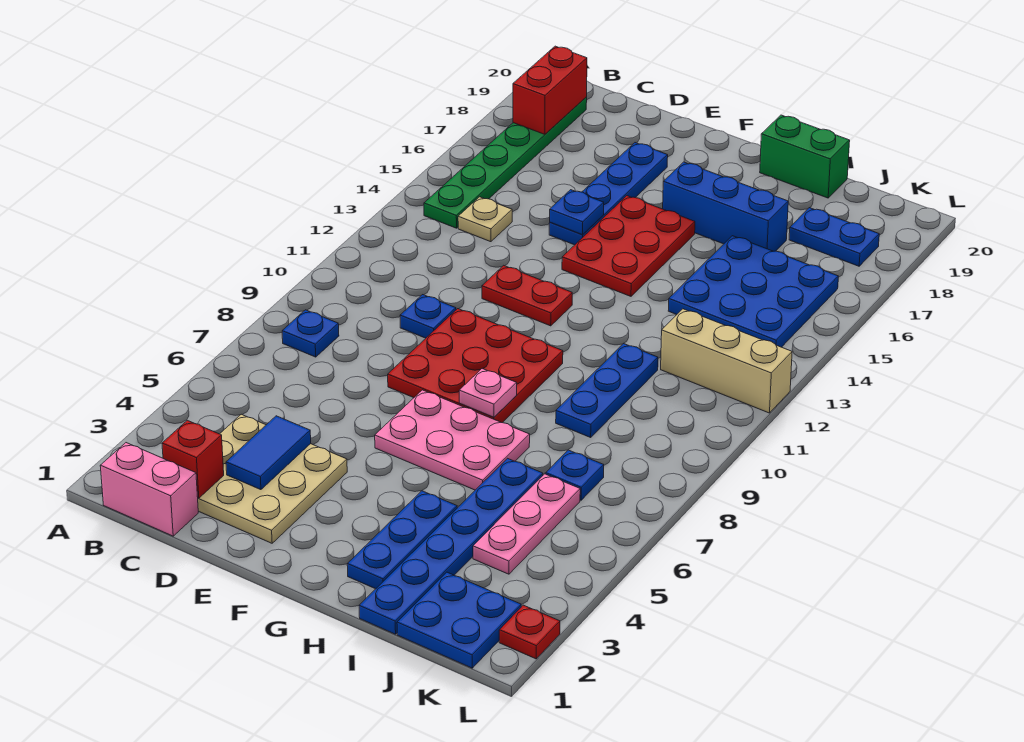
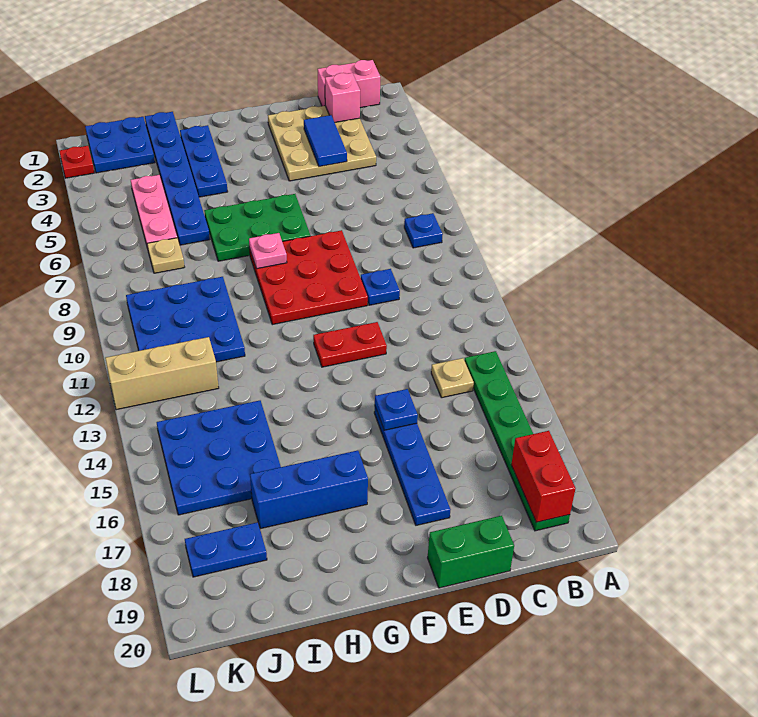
red 1x1 brick [162,420,224,498] -> pink 1x1 brick [325,73,360,122]
pink 2x3 plate [375,390,530,490] -> green 2x3 plate [204,194,310,261]
red 2x3 plate [562,196,695,296] -> none
green 1x2 brick [760,115,850,198] -> green 1x2 brick moved to [428,516,514,588]
blue 1x3 plate [556,343,658,437] -> blue 3x3 plate [126,277,245,362]
blue 1x1 plate [546,450,604,500] -> tan 1x1 plate [147,238,184,273]

